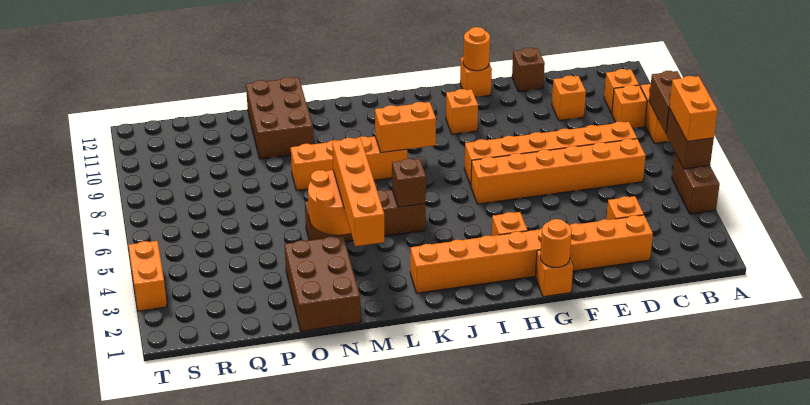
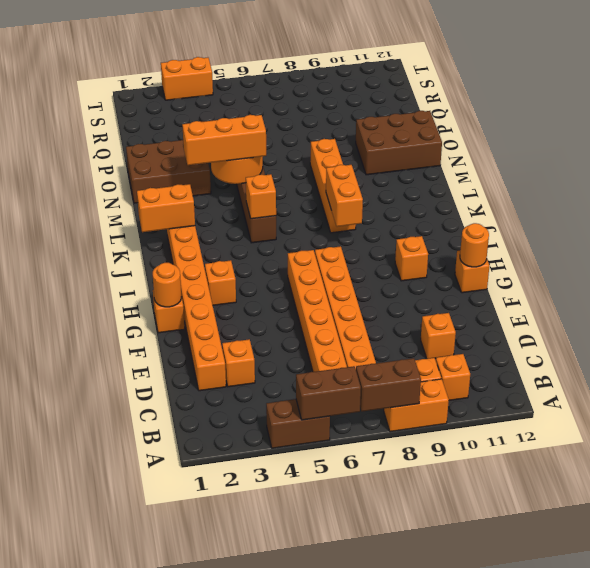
orange 1x2 brick [669,76,718,141] -> orange 1x2 brick moved to [137,184,195,232]
brown 1x1 brick [512,48,545,92] -> none
brown 1x1 brick [392,159,426,207] -> orange 1x1 brick [246,174,276,219]
orange 1x4 brick [332,138,384,246] -> orange 1x3 brick [182,115,266,165]

